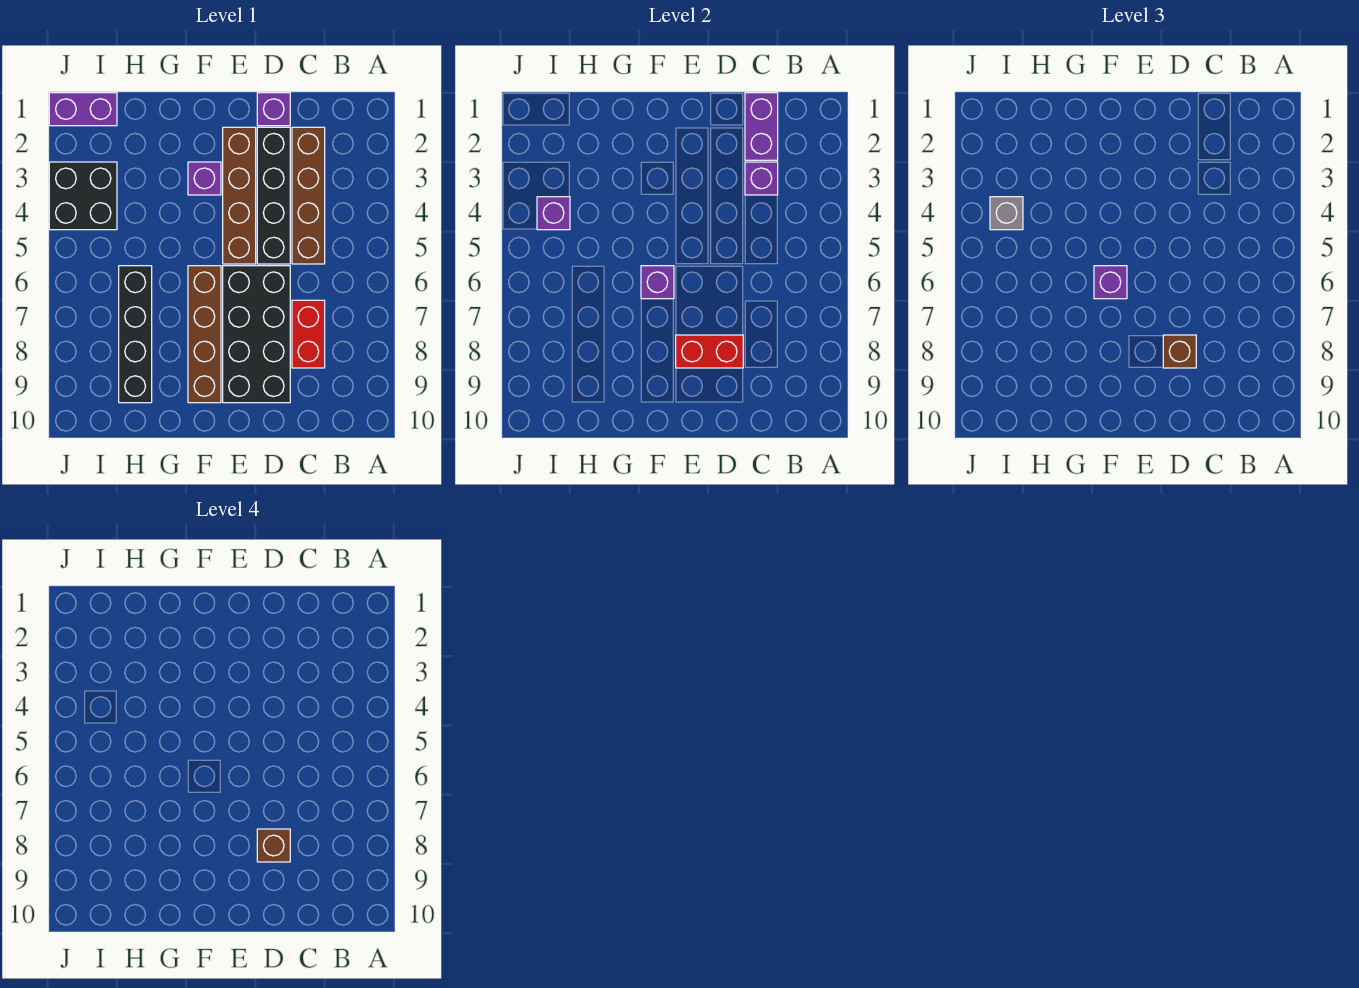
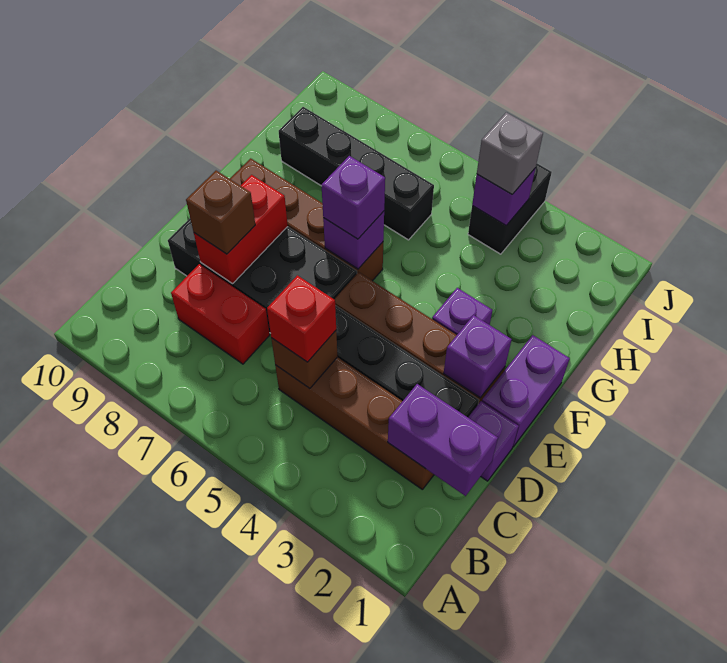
purple 1x1 brick [745,162,778,195] -> purple 1x1 brick moved to [443,315,512,398]
none -> red 1x1 brick [267,275,336,362]
brown 1x1 brick [257,829,290,862] -> brown 1x1 brick moved to [271,331,338,388]
purple 1x2 brick [49,93,117,126] -> purple 1x2 brick moved to [482,335,570,447]
black 2x2 brick [49,162,117,230] -> black 1x2 brick [468,164,552,254]

